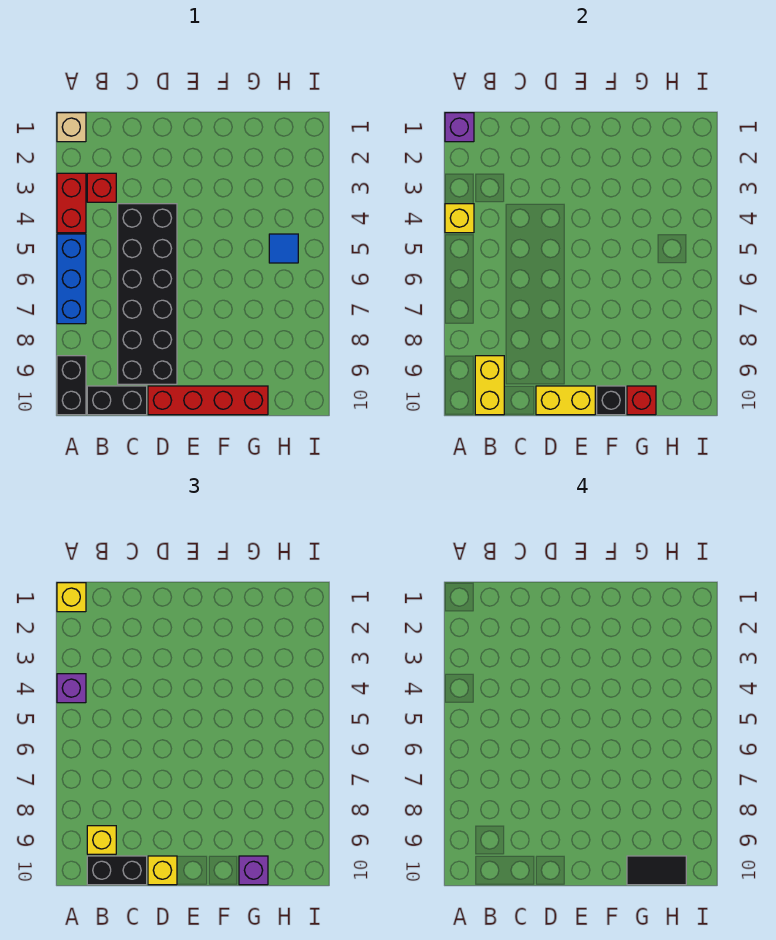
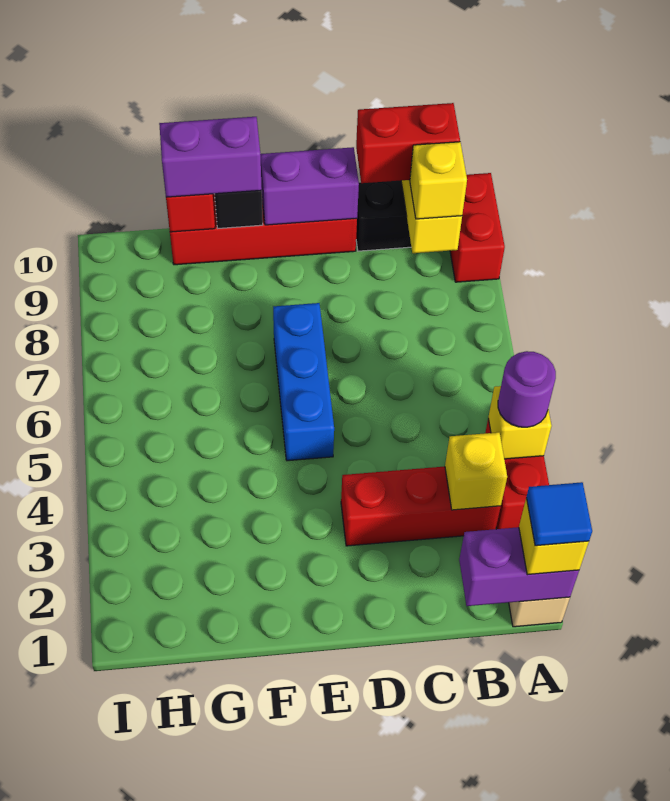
purple 1x1 brick [445,113,474,142] -> purple 1x2 brick [459,527,579,606]
purple 1x1 brick [57,674,86,703] -> purple 1x1 round brick [498,351,556,427]
blue 1x3 brick [57,234,86,324] -> blue 1x3 brick moved to [273,303,334,461]
black 1x2 brick [57,356,86,415] -> red 1x2 brick [450,173,505,282]
red 1x1 brick [87,173,116,202] -> red 1x3 brick [341,466,501,546]
black 1x2 brick [87,856,147,885] -> red 1x2 brick [356,103,460,183]
black 2x6 brick [118,204,177,384] -> none
yellow 1x2 brick [536,386,595,415] -> purple 1x2 brick [260,147,359,225]
yellow 1x1 brick [148,856,177,885] -> yellow 1x1 brick moved to [445,432,507,510]
purple 1x1 brick [239,856,268,885] -> purple 1x2 brick [159,117,262,197]
black 1x2 tile [627,856,686,885] -> none
blue 1x1 tile [269,234,298,263] -> blue 1x1 tile moved to [526,482,592,546]

